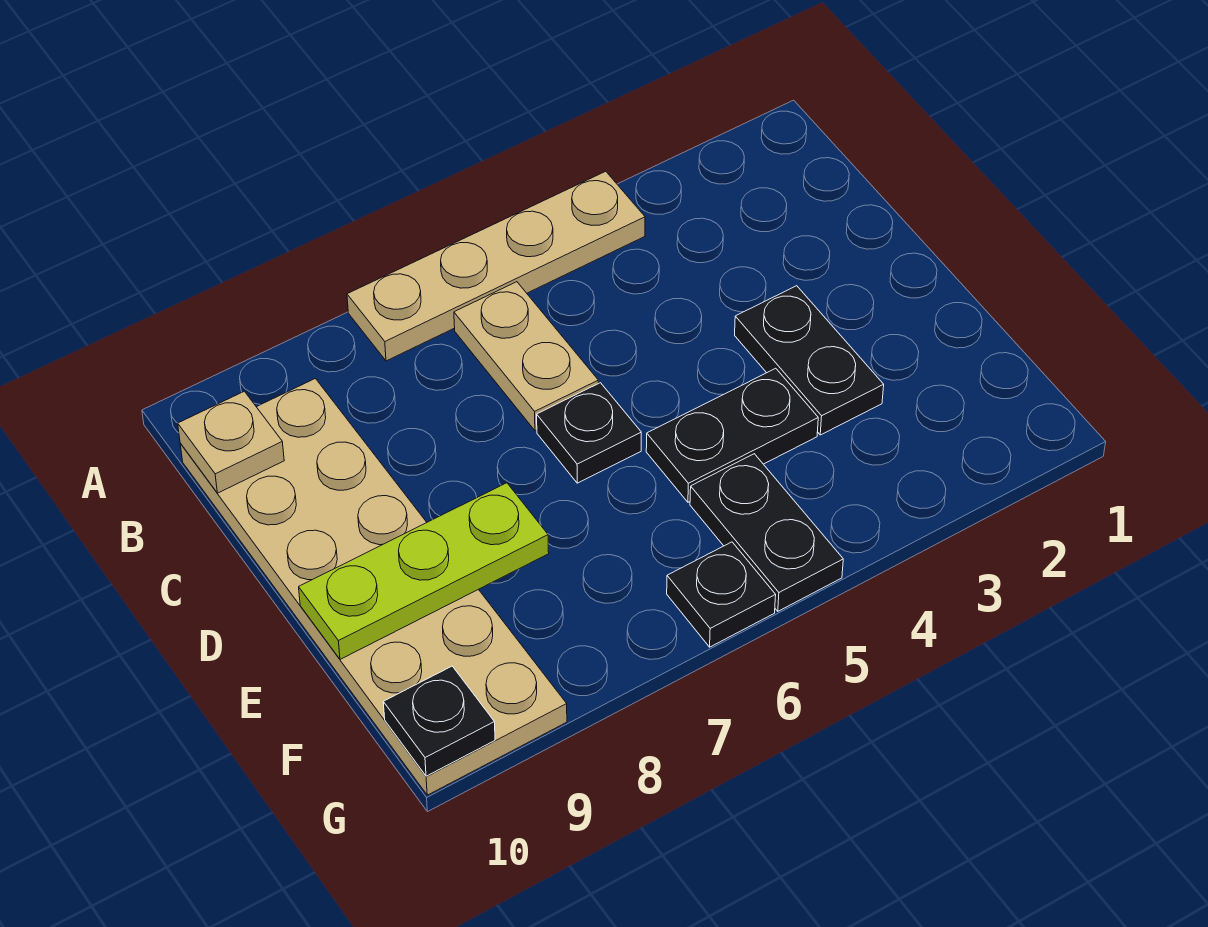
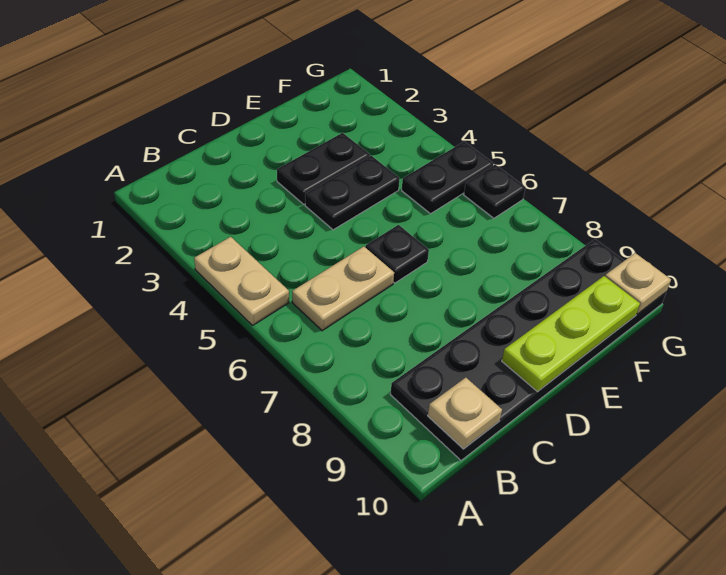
tan 1x4 plate [347,171,645,361] -> tan 1x2 plate [194,237,289,325]
tan 2x6 plate [180,378,567,795] -> black 2x6 plate [390,239,666,460]
black 1x2 plate [646,368,818,502] -> black 1x2 plate turned to [305,156,400,230]
lime 1x3 plate [299,483,549,659] -> lime 1x3 plate turned to [502,276,640,392]
black 1x1 plate [383,666,495,776] -> tan 1x1 plate [605,253,671,314]

